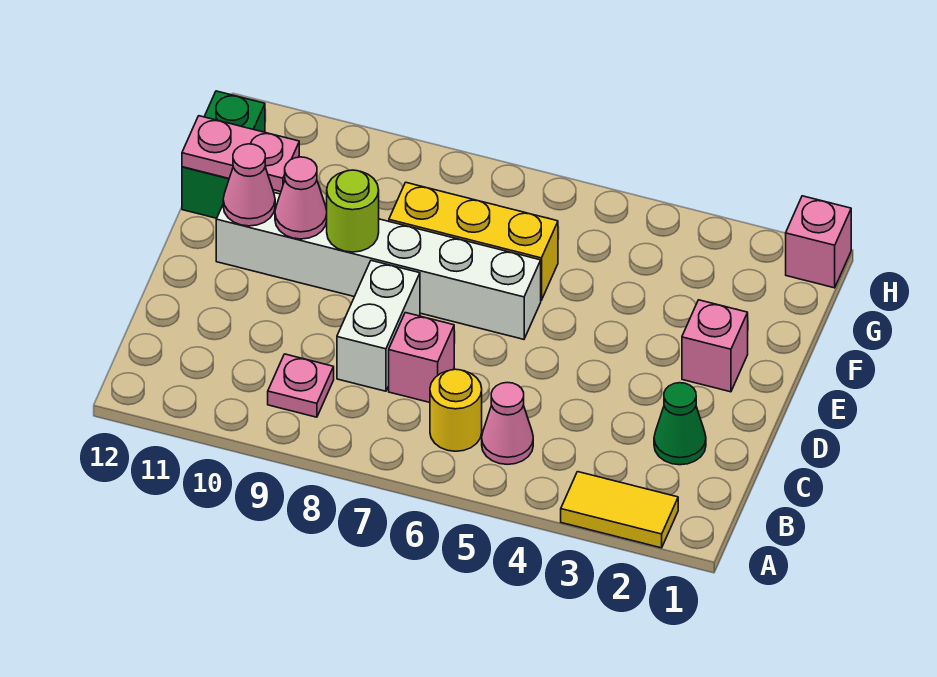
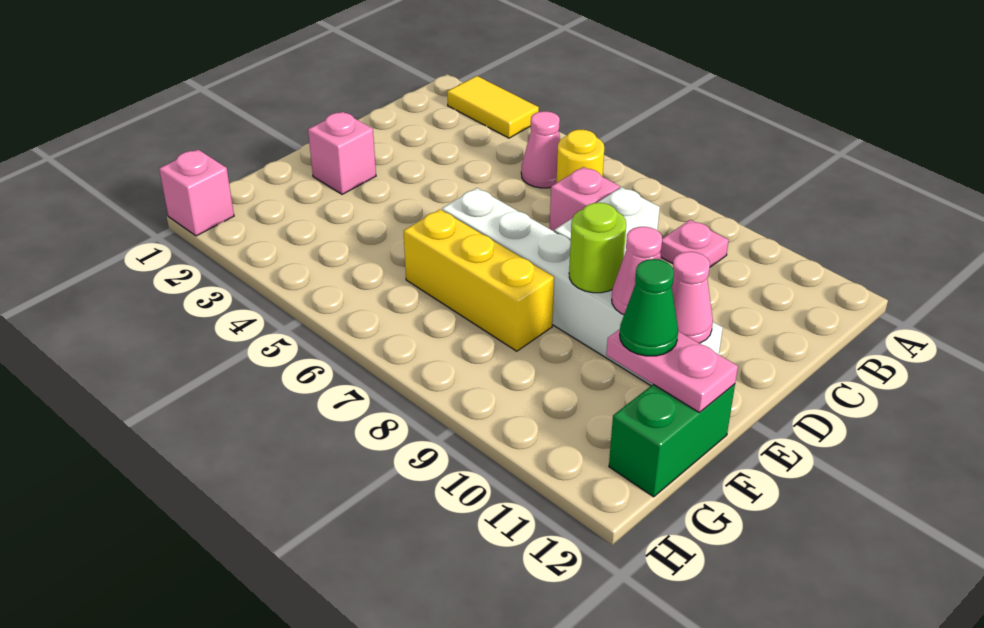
green 1x1 cone [654,383,706,465] -> green 1x1 cone moved to [620,259,678,356]

